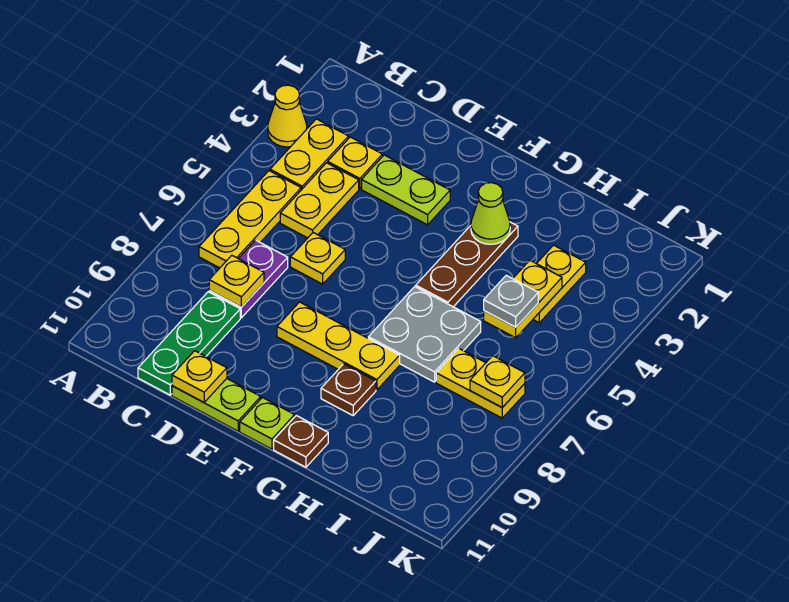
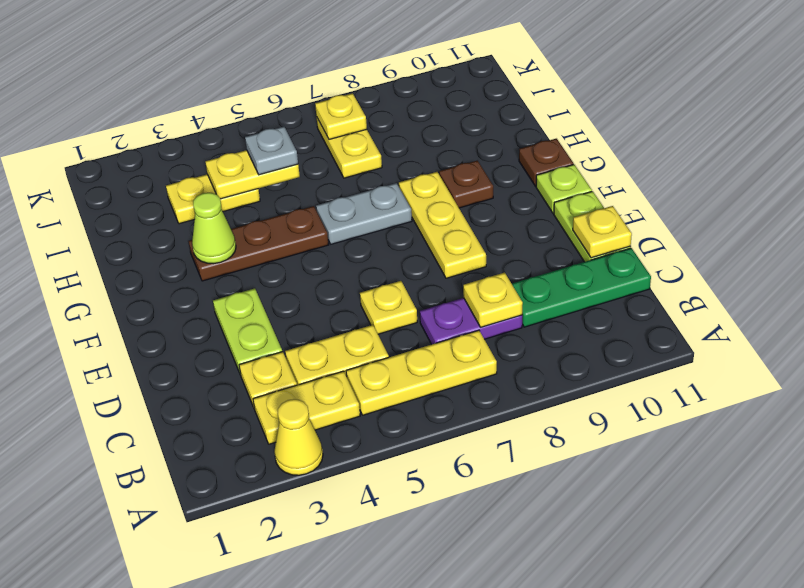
grey 2x2 plate [368,287,481,382] -> grey 1x2 plate [316,183,412,244]

